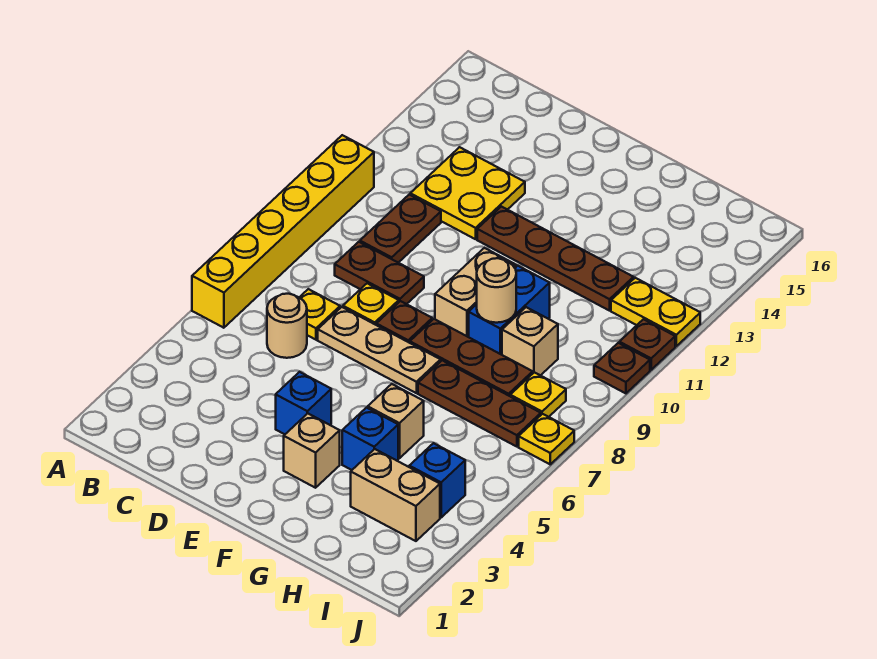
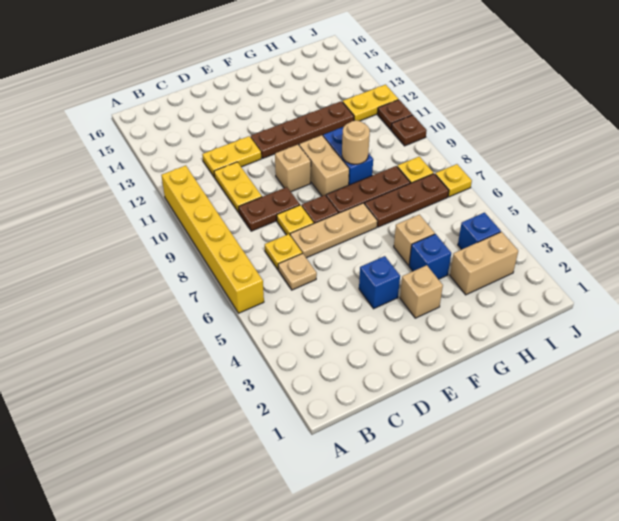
tan 1x1 round brick [267,294,307,358] -> tan 1x1 plate [278,253,317,290]
brown 1x2 plate [360,195,441,263] -> yellow 1x2 plate [214,162,262,212]
yellow 2x2 plate [410,147,525,239] -> yellow 1x2 plate [202,136,261,177]
tan 1x1 brick [502,307,558,376] -> tan 1x1 brick moved to [275,145,311,192]

